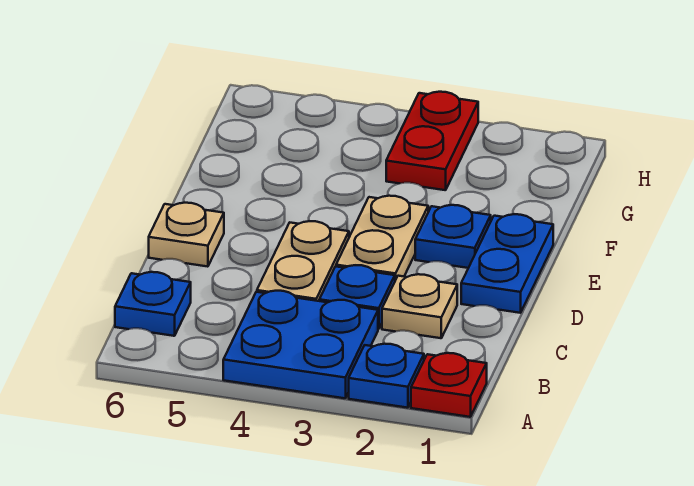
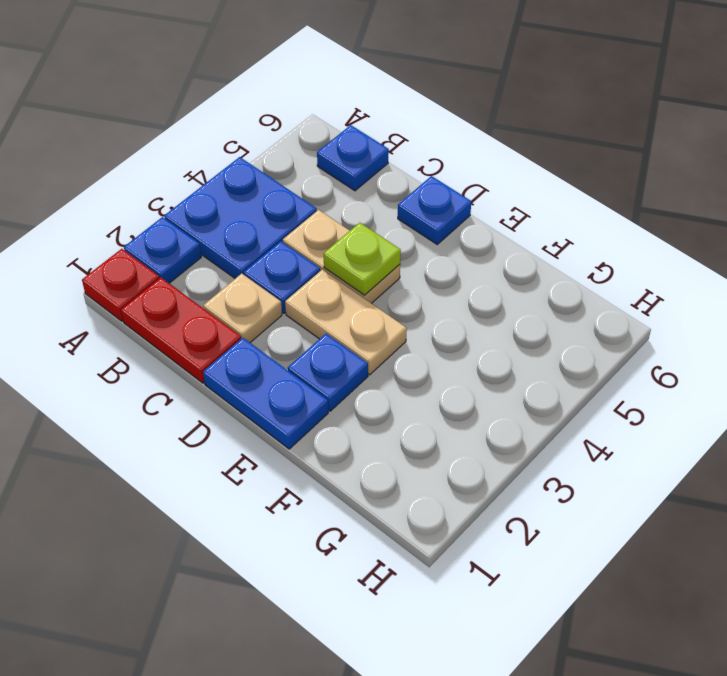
none -> lime 1x1 plate [324,223,401,295]
tan 1x1 plate [149,203,224,267] -> blue 1x1 plate [398,176,471,244]
red 1x2 plate [386,92,478,190] -> red 1x2 plate moved to [121,278,241,383]

